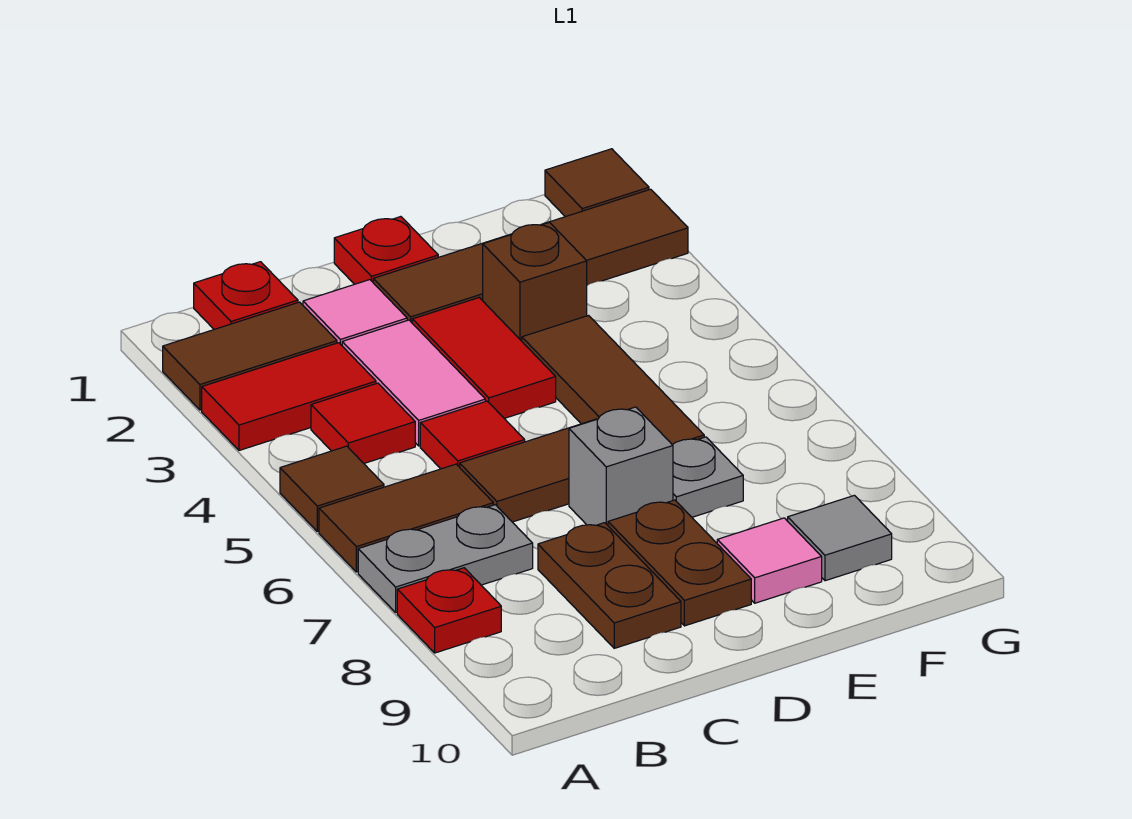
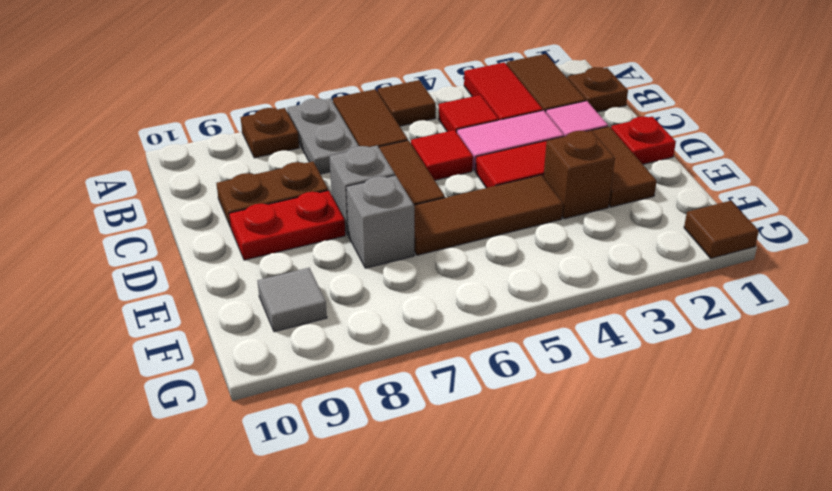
red 1x1 plate [397,568,501,653] -> brown 1x1 plate [241,108,299,158]
red 1x1 plate [194,262,298,329] -> brown 1x1 plate [568,67,628,112]
brown 1x4 tile [373,189,688,323] -> brown 1x2 tile [592,126,657,207]
brown 1x2 plate [608,500,751,626] -> red 1x2 plate [229,190,345,260]
grey 1x1 plate [673,437,743,517] -> grey 1x1 brick [346,175,414,268]
pink 1x1 tile [717,518,822,603] -> none

